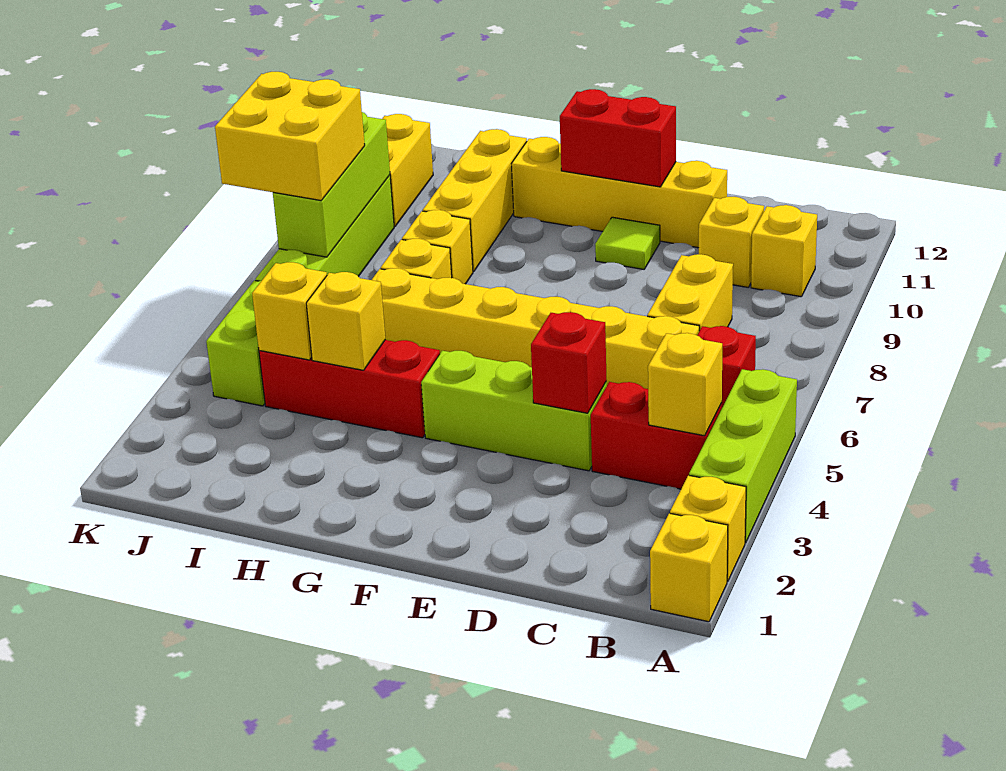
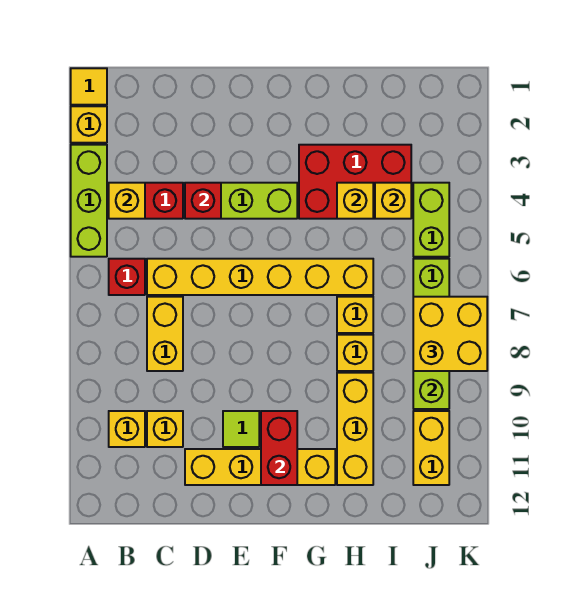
yellow 1x1 brick [650,513,728,622] -> yellow 1x1 tile [71,68,107,105]
red 1x2 brick [560,89,676,187] -> red 1x2 brick turned to [261,411,297,485]
red 1x3 brick [259,340,440,438] -> red 2x3 brick [299,145,411,219]

